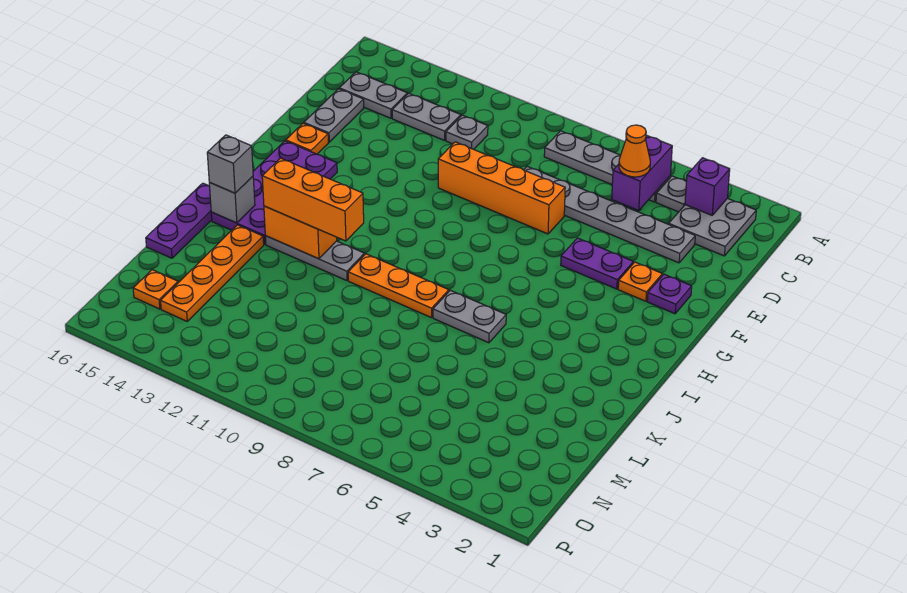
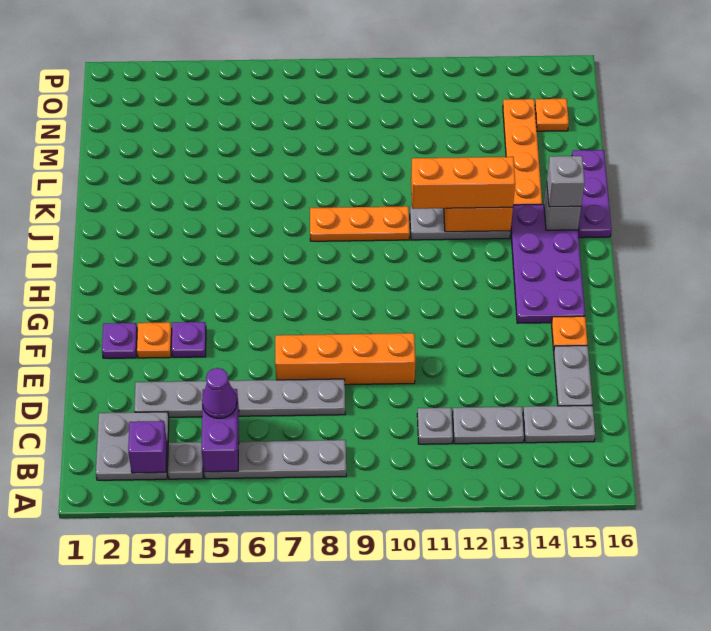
orange 1x1 cone [619,125,650,177] -> purple 1x1 cone [202,368,237,419]
purple 1x2 plate [561,238,633,289] -> purple 1x1 plate [172,322,206,357]
grey 1x2 plate [433,290,506,343] -> none

